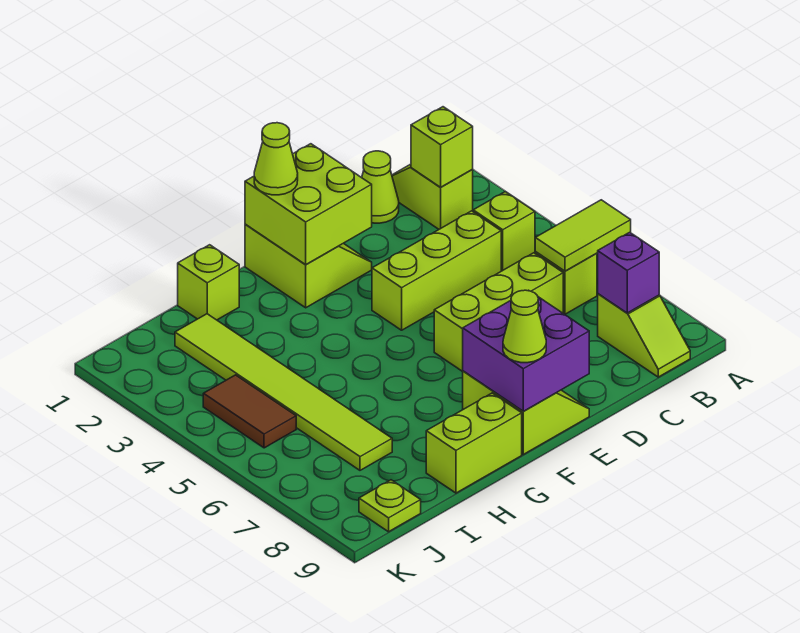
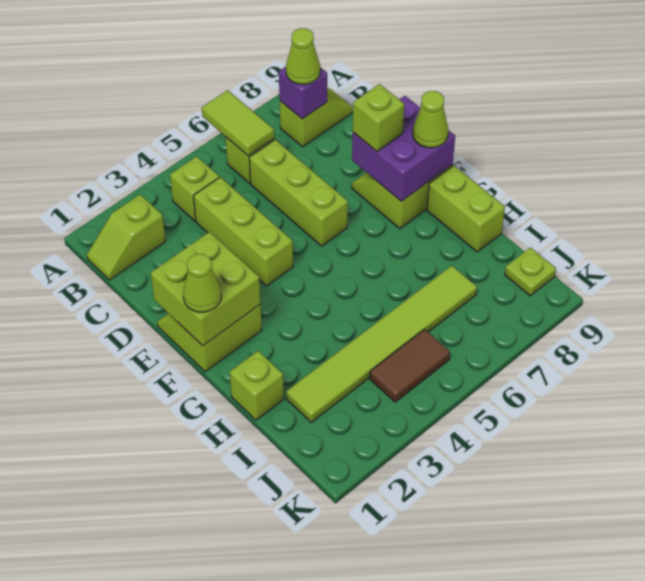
lime 1x1 brick [411,107,473,187] -> lime 1x1 brick moved to [353,84,404,151]
lime 1x1 cone [362,151,399,223] -> lime 1x1 cone moved to [286,28,320,85]

